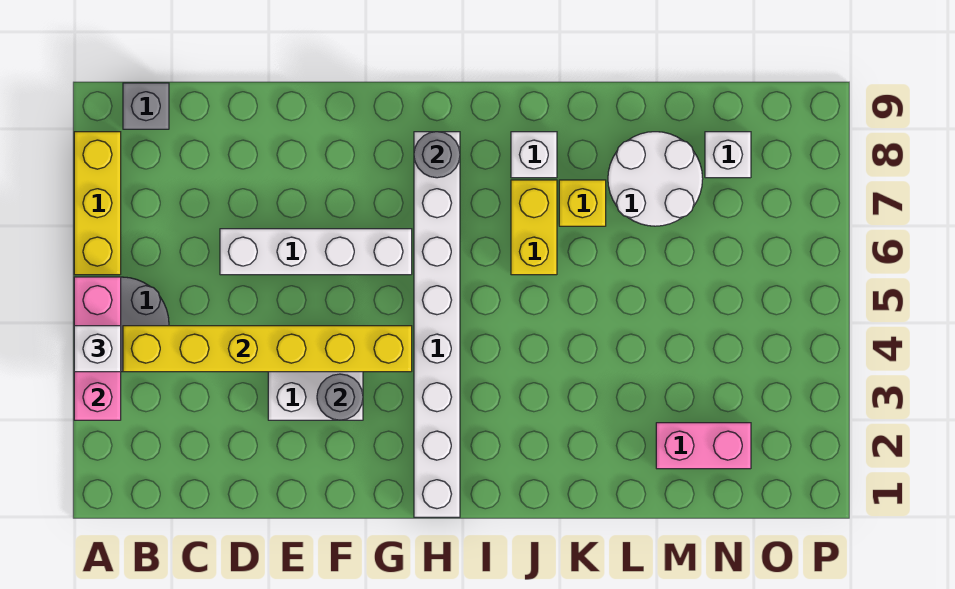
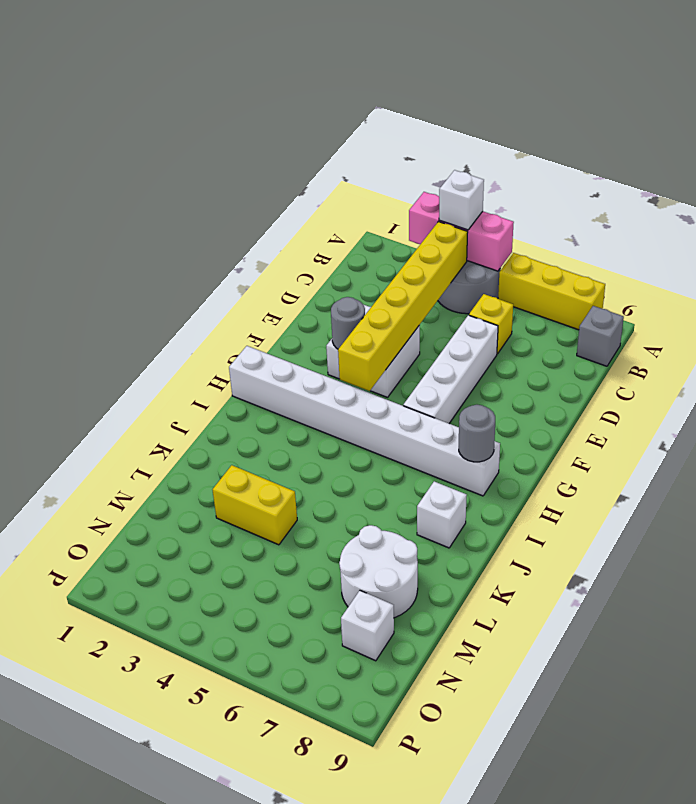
yellow 1x2 brick [511,180,557,275] -> yellow 1x2 brick moved to [213,465,297,545]
yellow 1x1 brick [559,180,606,226] -> yellow 1x1 brick moved to [469,294,513,354]
pink 1x2 brick [656,423,751,469] -> none

